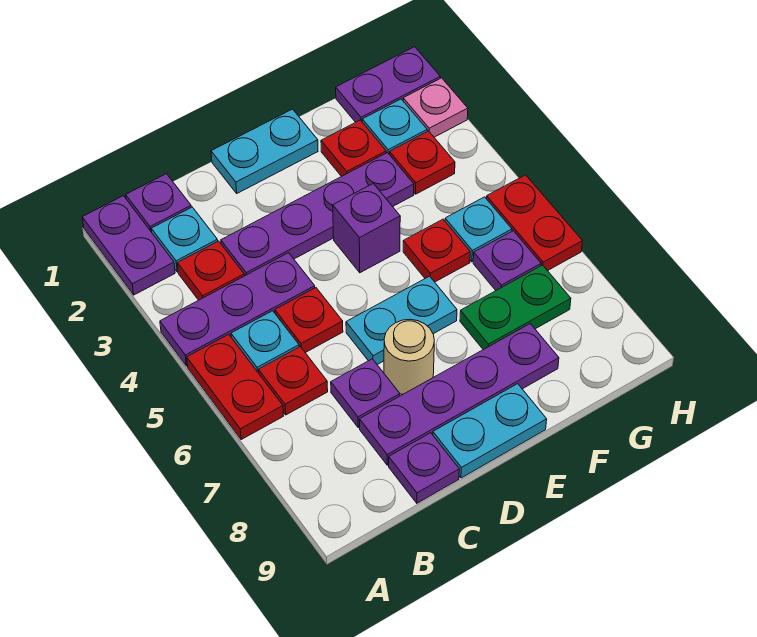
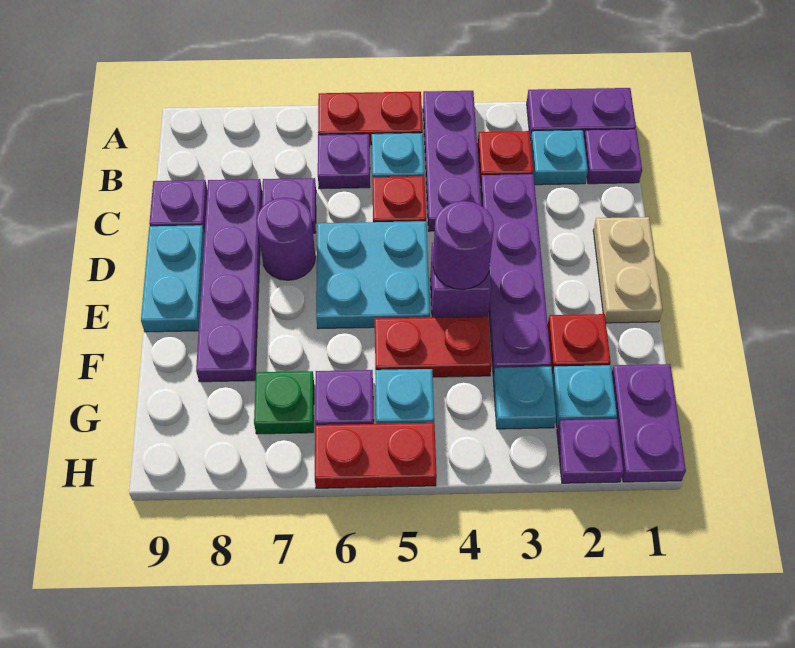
red 1x1 plate [259,347,328,415] -> purple 1x1 plate [318,134,370,189]
cyan 1x2 plate [211,109,318,193] -> tan 1x2 plate [593,217,663,323]
cyan 1x2 plate [346,276,457,365] -> cyan 2x2 plate [316,221,430,329]
tan 1x1 round brick [384,319,434,394] -> purple 1x1 round brick [256,198,315,280]
none -> purple 1x1 round brick [433,201,494,289]
red 1x1 plate [403,219,470,282] -> red 1x2 plate [375,316,492,377]
green 1x2 plate [460,265,571,350] -> green 1x1 plate [254,371,314,434]
red 1x1 plate [390,131,455,194] -> cyan 1x1 plate [493,367,556,429]
pink 1x1 plate [403,78,468,137] -> purple 1x1 plate [557,419,624,483]

